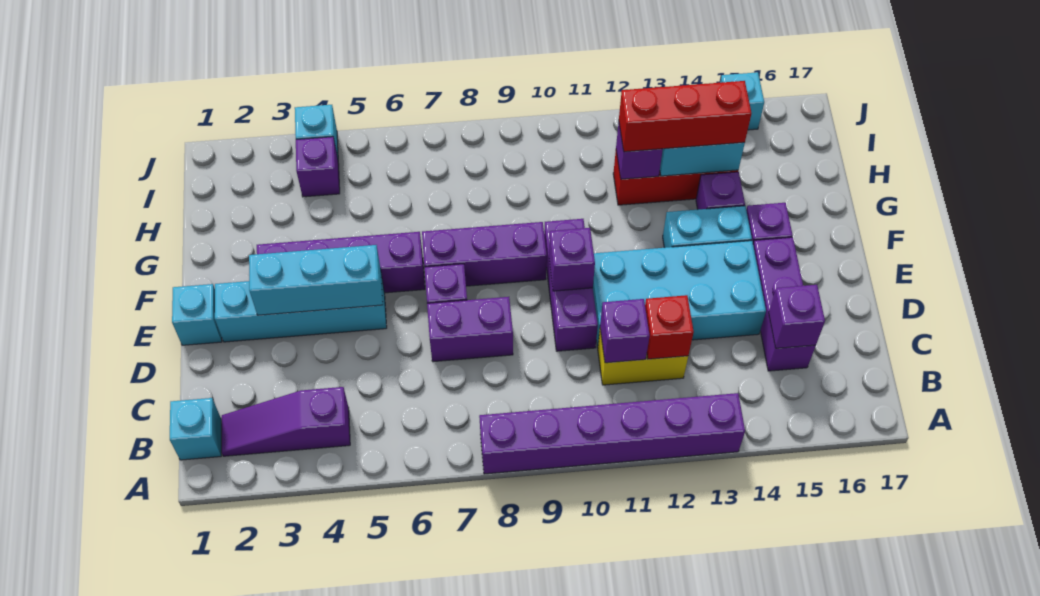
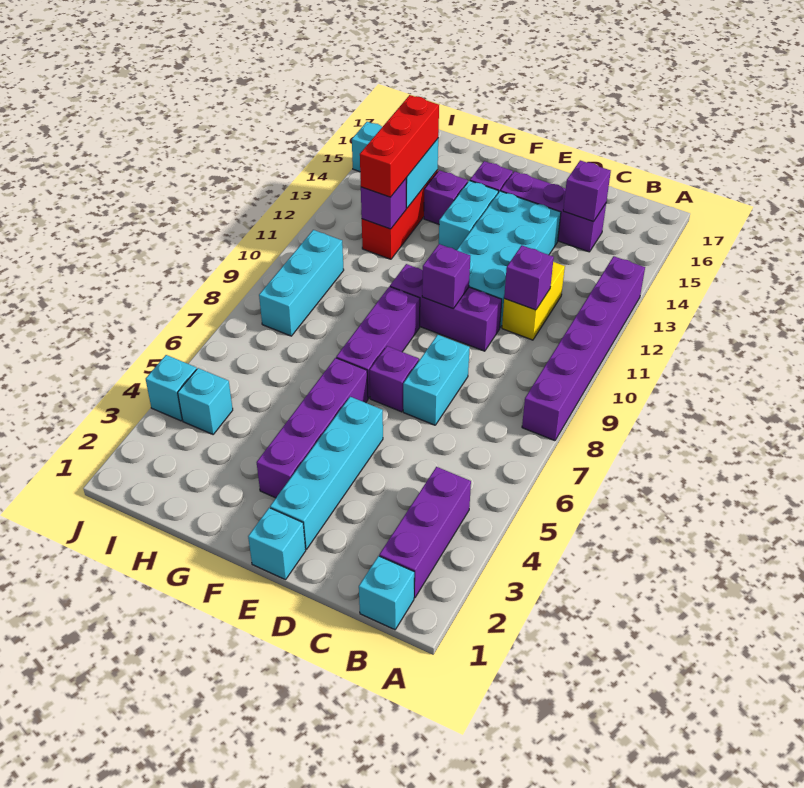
purple 1x3 slope [222,387,350,456] -> purple 1x3 brick [379,467,471,598]
red 1x1 brick [645,295,694,359] -> none
purple 1x2 brick [427,297,513,362] -> cyan 1x2 brick [403,335,470,425]
cyan 1x3 brick [249,245,383,315] -> cyan 1x3 brick moved to [259,230,344,336]
purple 1x1 brick [296,137,340,197] -> cyan 1x1 brick [178,368,233,434]

